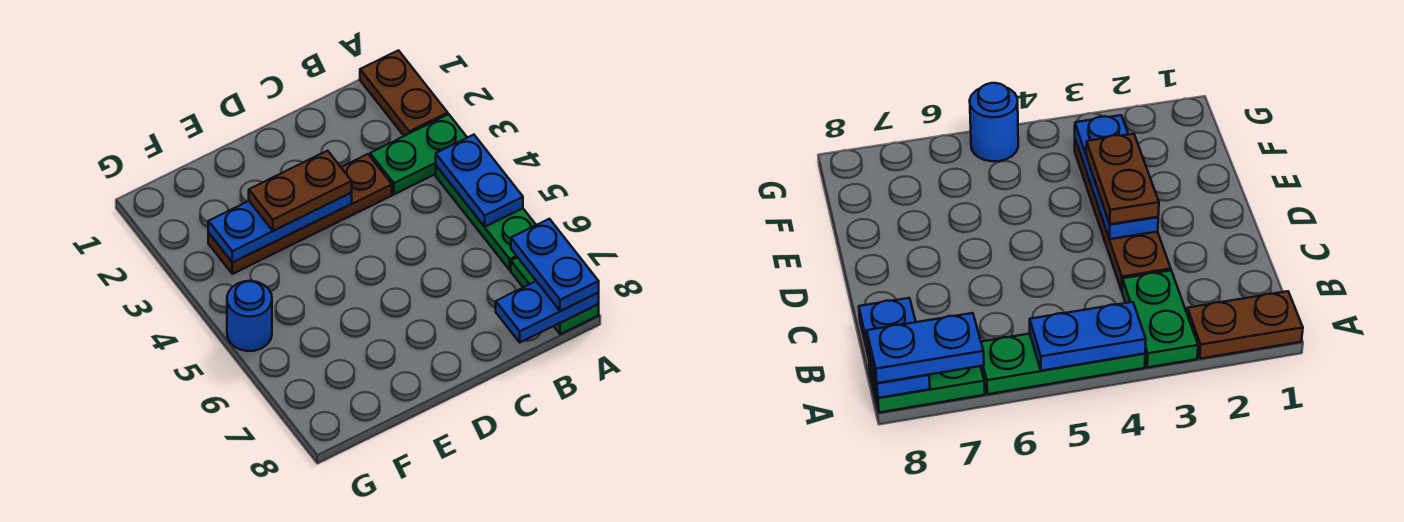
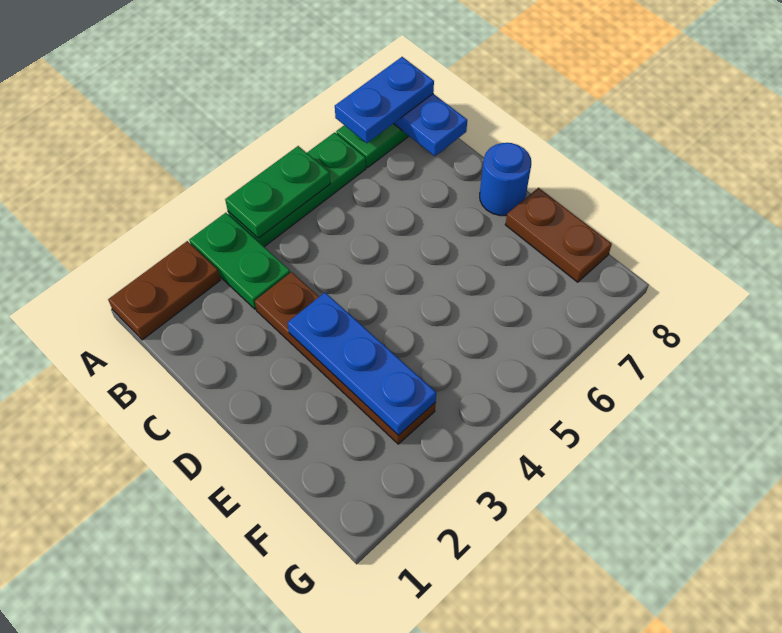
blue 1x2 plate [436,135,523,227] -> green 1x2 plate [225,146,330,238]
brown 1x2 plate [249,151,352,231] -> brown 1x2 plate moved to [505,188,612,282]
blue 1x1 round brick [227,281,272,351] -> blue 1x1 round brick moved to [480,143,531,216]

